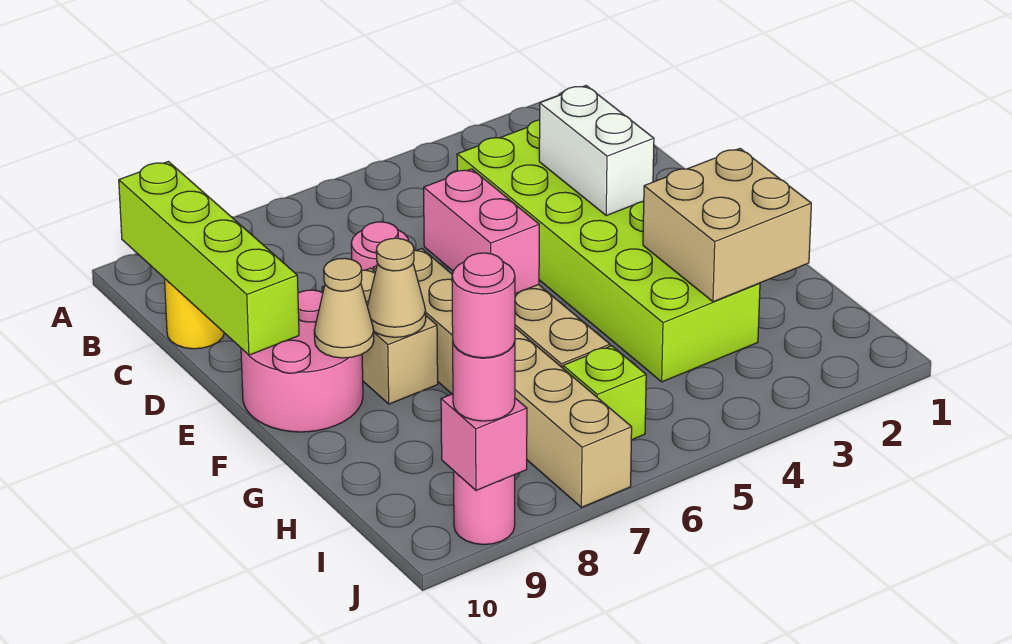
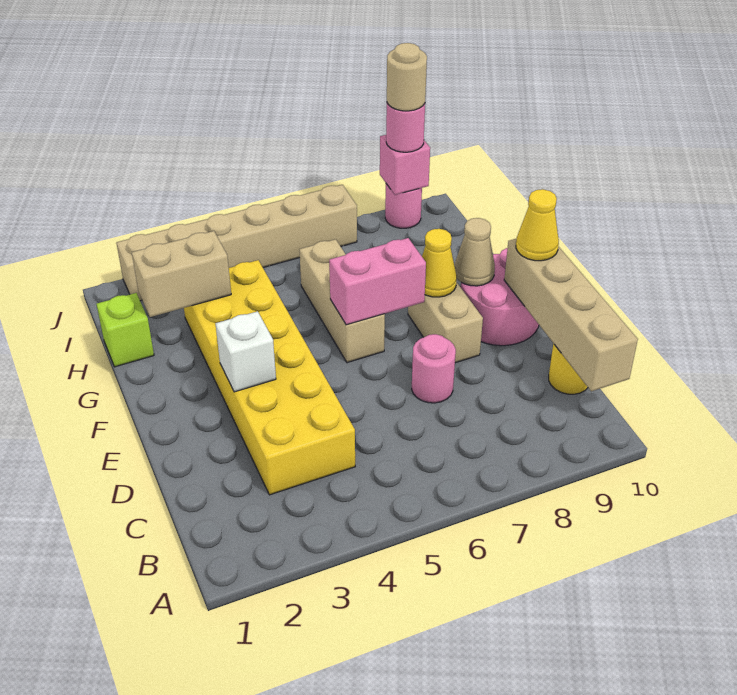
lime 1x4 brick [119,162,299,355] -> tan 1x4 brick [504,239,638,391]
lime 2x6 brick [457,120,760,382] -> yellow 2x6 brick [184,260,355,495]
white 1x2 brick [539,86,654,216] -> white 1x1 brick [215,311,276,392]
pink 1x2 brick [424,169,539,294] -> pink 1x2 brick turned to [329,238,426,325]
tan 1x6 brick [373,249,632,507] -> tan 1x6 brick turned to [117,185,357,301]
none -> yellow 1x1 cone [516,189,559,261]
tan 1x1 cone [367,238,426,337] -> yellow 1x1 cone [422,229,457,297]
tan 2x2 brick [643,149,811,302] -> tan 1x2 brick [132,231,231,317]
lime 1x1 brick [563,346,646,440] -> lime 1x1 brick moved to [97,293,154,367]
pink 1x1 round brick [452,253,515,358] -> tan 1x1 round brick [387,43,427,111]

